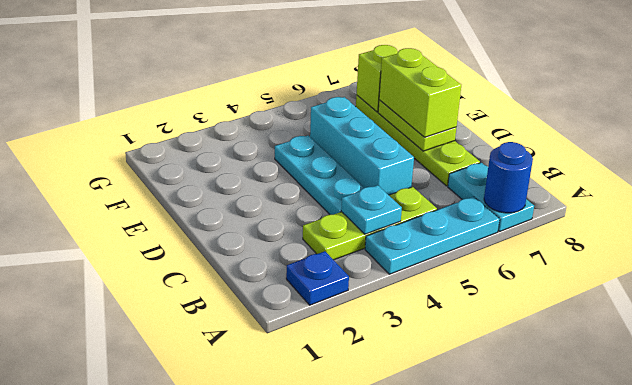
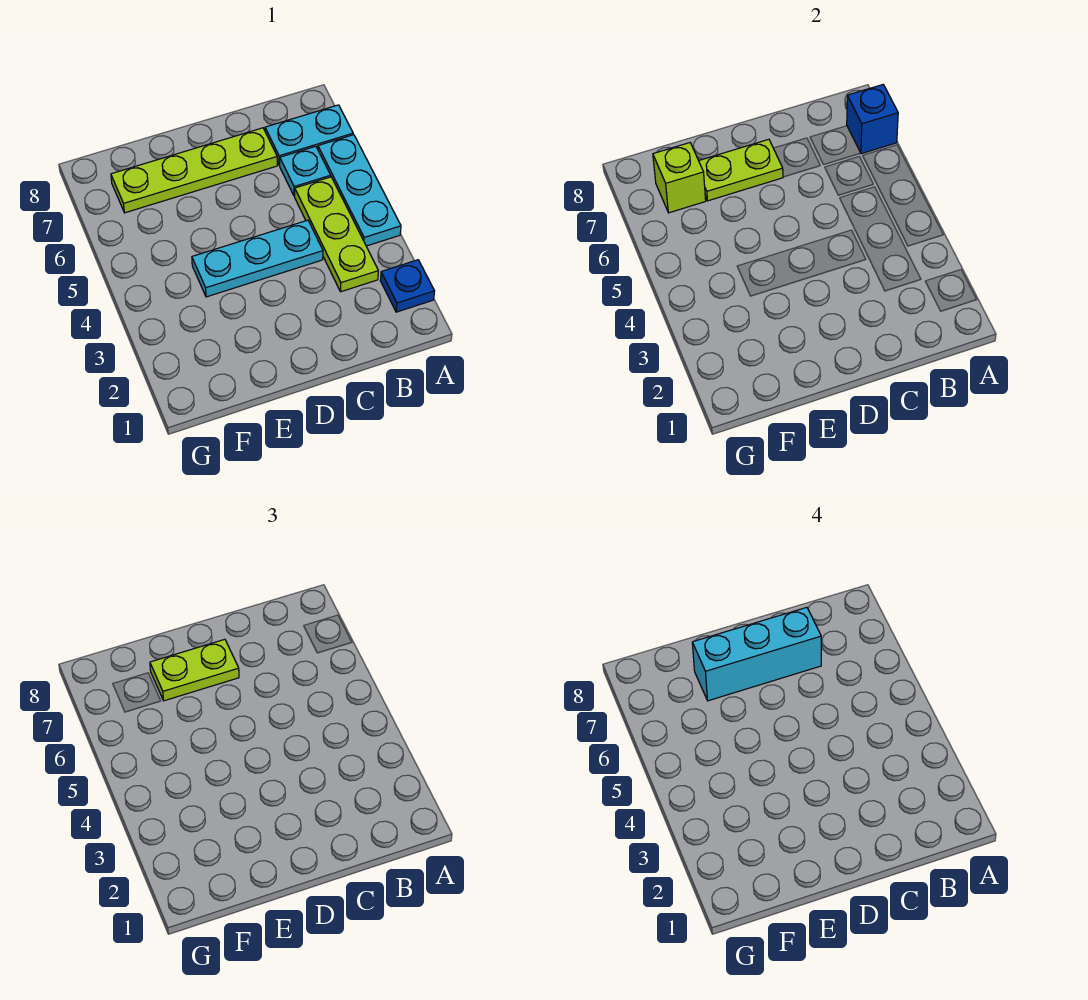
blue 1x1 round brick [484,142,533,213] -> blue 1x1 brick [847,85,898,154]
cyan 1x1 plate [341,185,402,234] -> cyan 1x1 plate moved to [280,146,331,196]
cyan 1x3 brick [310,97,414,195] -> cyan 1x3 brick moved to [692,607,821,701]
lime 1x2 brick [379,48,461,137] -> lime 1x2 plate [150,639,239,701]

